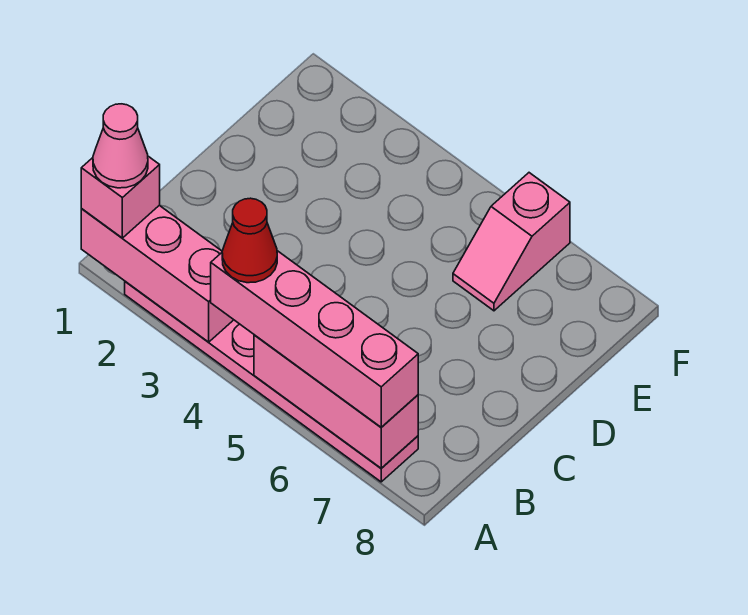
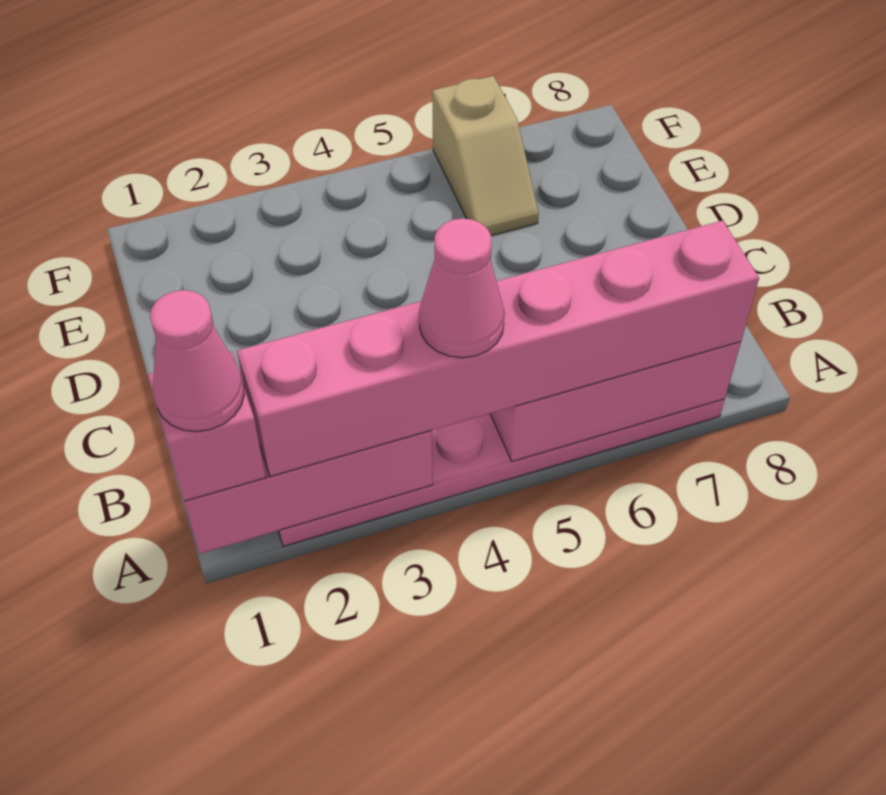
pink 1x4 brick [211,251,418,427] -> pink 1x6 brick [237,220,759,477]
red 1x1 cone [222,198,277,283] -> pink 1x1 cone [419,218,505,358]
pink 1x2 slope [453,173,570,311] -> tan 1x2 slope [432,76,539,236]

